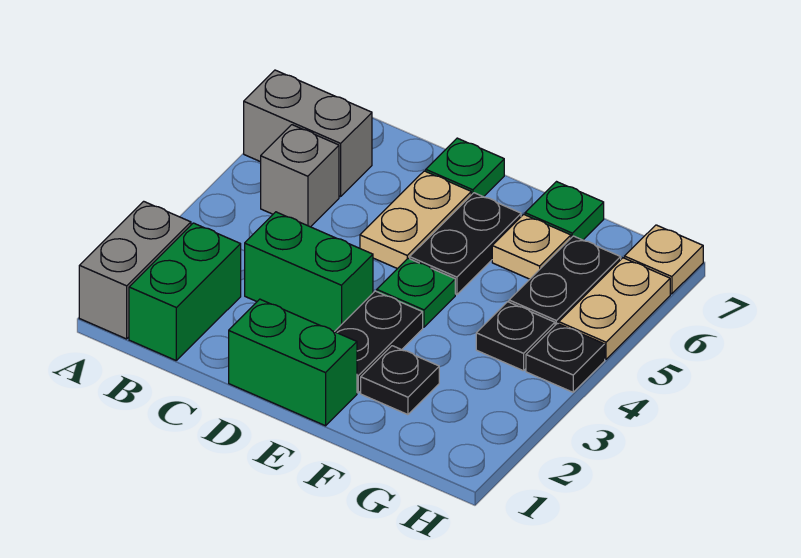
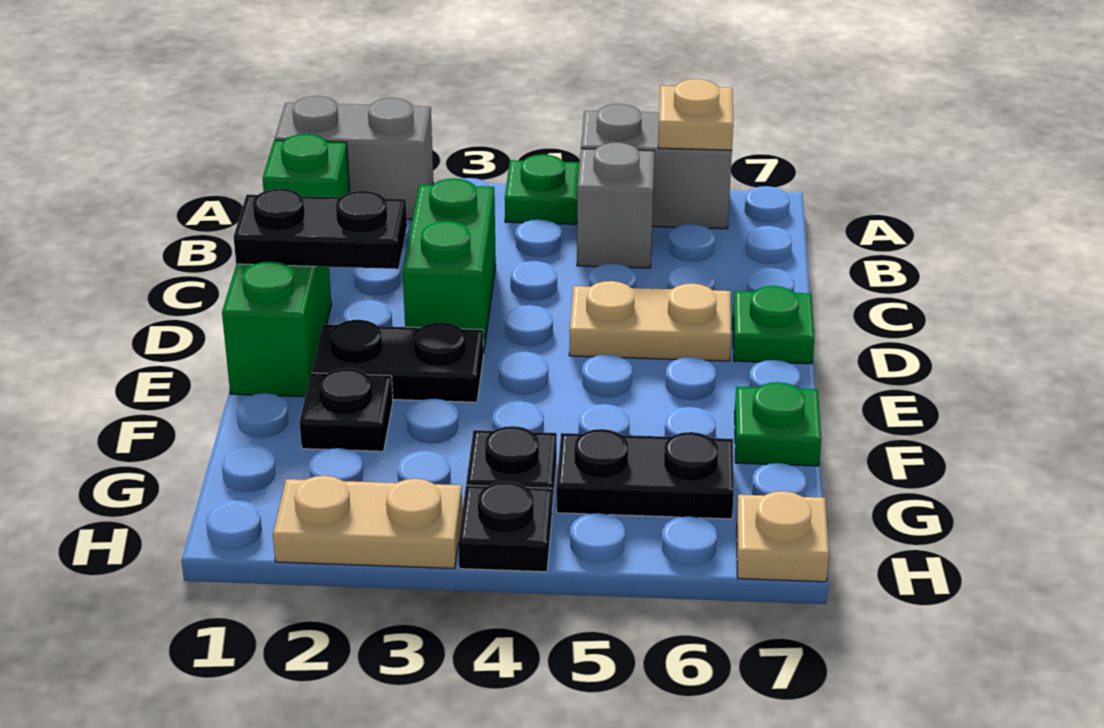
grey 1x2 brick [244,70,372,197] -> grey 1x2 brick turned to [581,104,732,229]
green 1x2 brick [129,223,241,360] -> green 1x1 brick [263,134,350,197]
green 1x1 plate [377,258,455,327] -> green 1x1 plate moved to [505,154,580,224]
black 1x2 plate [410,193,521,294] -> black 1x2 plate moved to [234,188,407,269]
tan 1x1 plate [492,214,571,279] -> tan 1x1 plate moved to [658,79,733,150]
tan 1x2 plate [559,258,670,359] -> tan 1x2 plate moved to [273,476,462,568]

